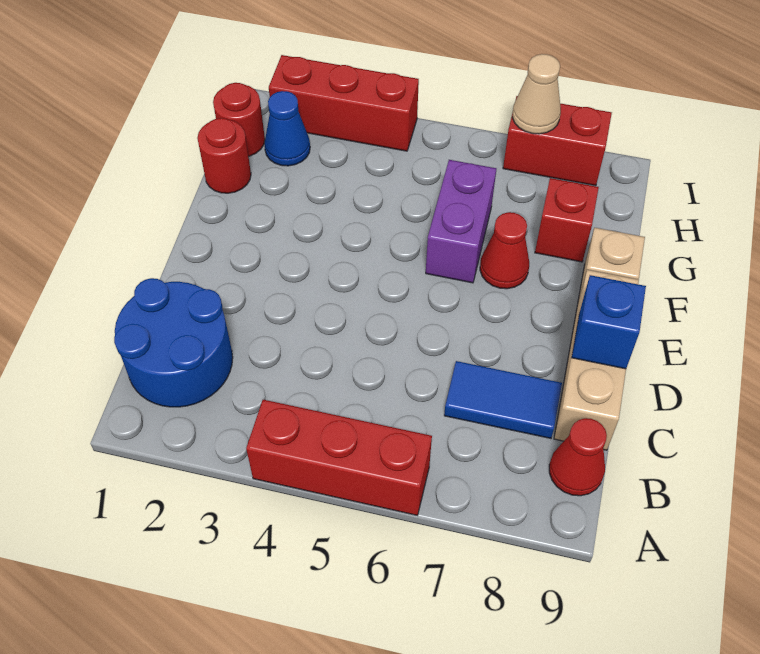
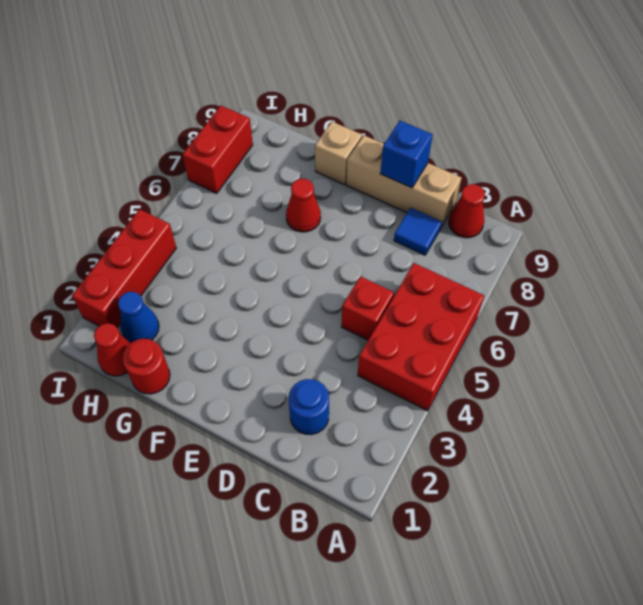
red 1x3 brick [246,400,432,515] -> red 2x3 brick [358,263,484,411]
blue 2x2 round brick [114,278,233,407] -> blue 1x1 round brick [289,379,329,435]
blue 1x2 tile [444,361,562,438] -> blue 1x1 tile [394,208,442,255]
purple 1x2 brick [426,160,496,283] -> none
red 1x1 brick [535,178,599,262] -> red 1x1 brick moved to [341,276,394,340]
red 1x1 round brick [213,83,265,156] -> red 1x1 cone [94,323,130,376]
tan 1x1 cone [512,54,561,134] -> none

